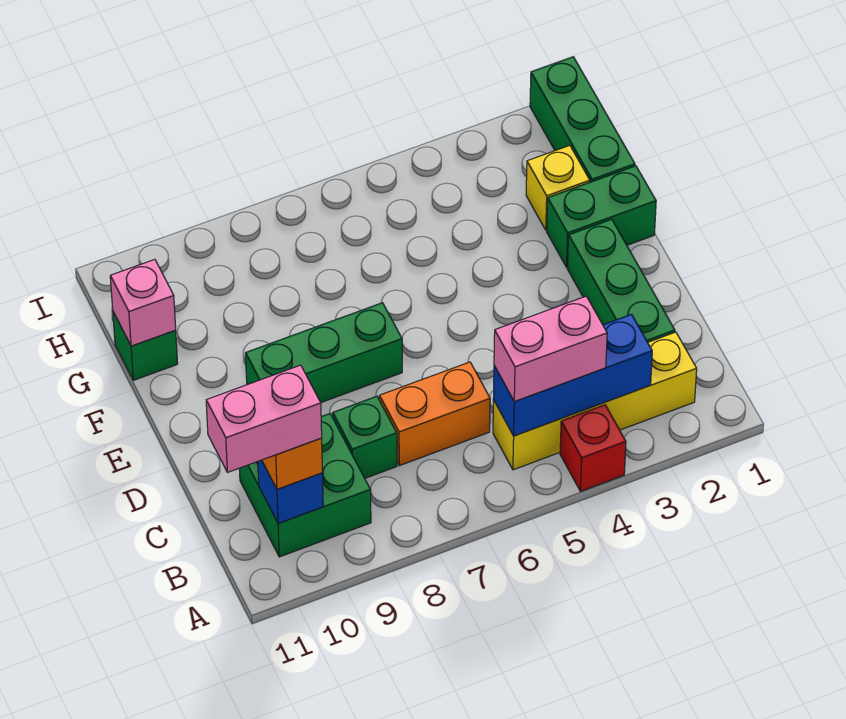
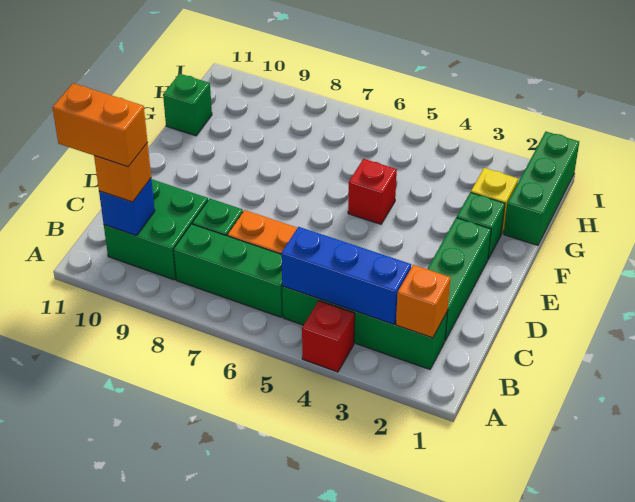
yellow 1x4 brick [493,332,697,470] -> green 1x4 brick [282,286,448,370]
none -> orange 1x1 brick [396,265,451,338]
pink 1x2 brick [494,296,607,402] -> none
pink 1x2 brick [206,365,322,473] -> orange 1x2 brick [52,83,148,167]
green 1x3 brick [245,303,402,402] -> green 1x3 brick moved to [174,224,283,317]
green 1x2 brick [547,166,656,267] -> green 1x1 brick [457,192,505,259]
none -> red 1x1 brick [348,159,397,224]
pink 1x1 brick [110,259,176,346] -> none

